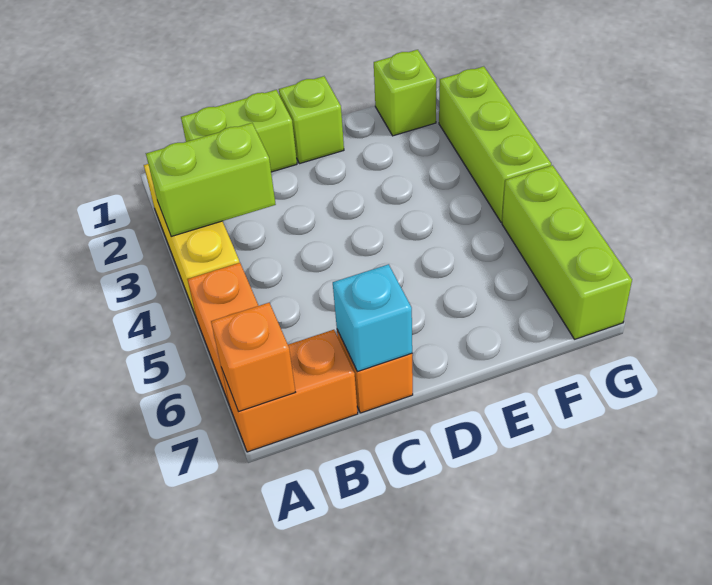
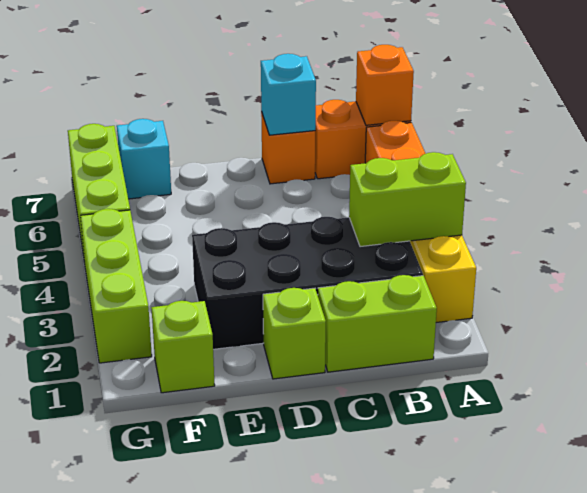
none -> black 2x4 brick [192,217,423,349]
none -> cyan 1x1 brick [117,119,171,199]

